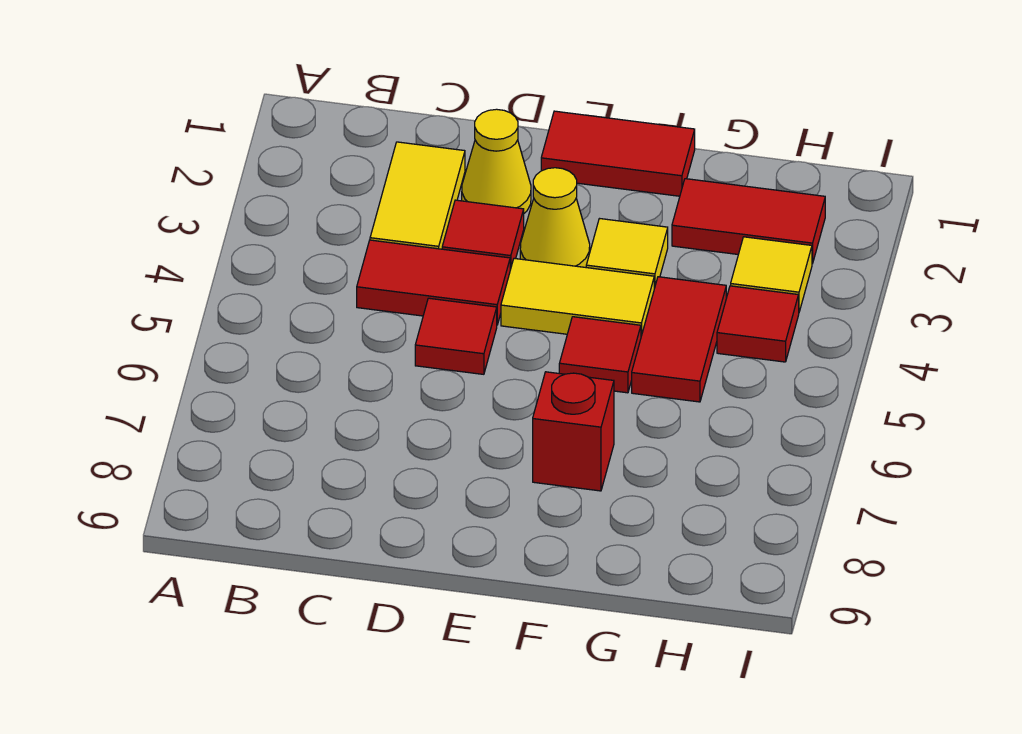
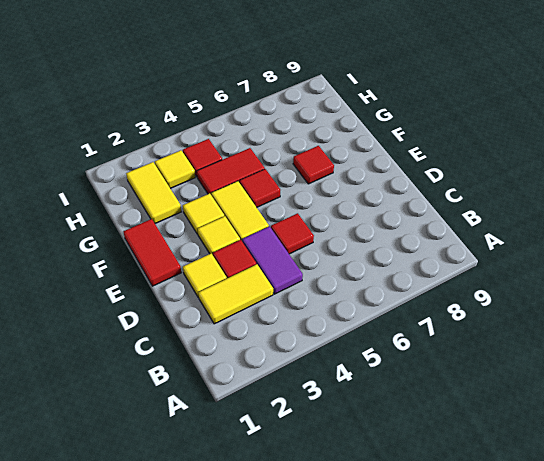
red 1x2 tile [357,240,510,325] -> purple 1x2 tile [242,226,303,294]
yellow 1x1 cone [462,109,531,213] -> yellow 1x1 tile [183,254,227,297]
yellow 1x1 cone [520,168,590,267] -> yellow 1x1 tile [198,216,240,255]
red 1x1 brick [533,372,614,491] -> red 1x1 tile [293,146,334,184]
red 1x2 tile [672,179,825,264] -> yellow 1x2 tile [126,162,181,224]

